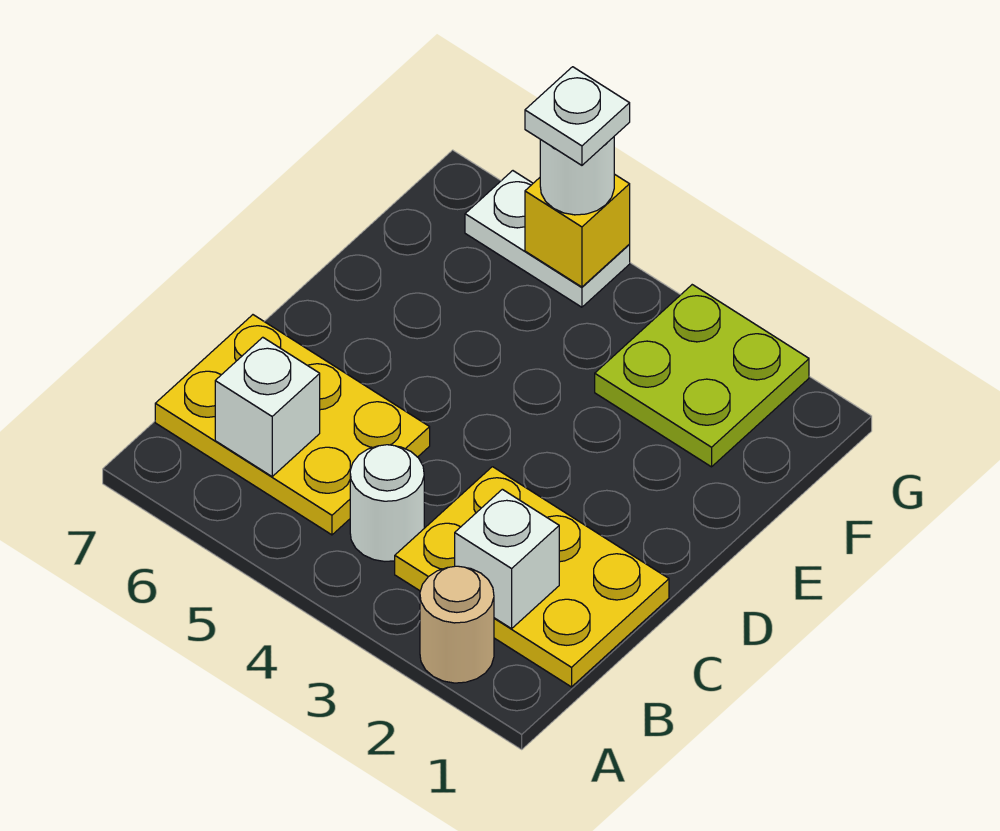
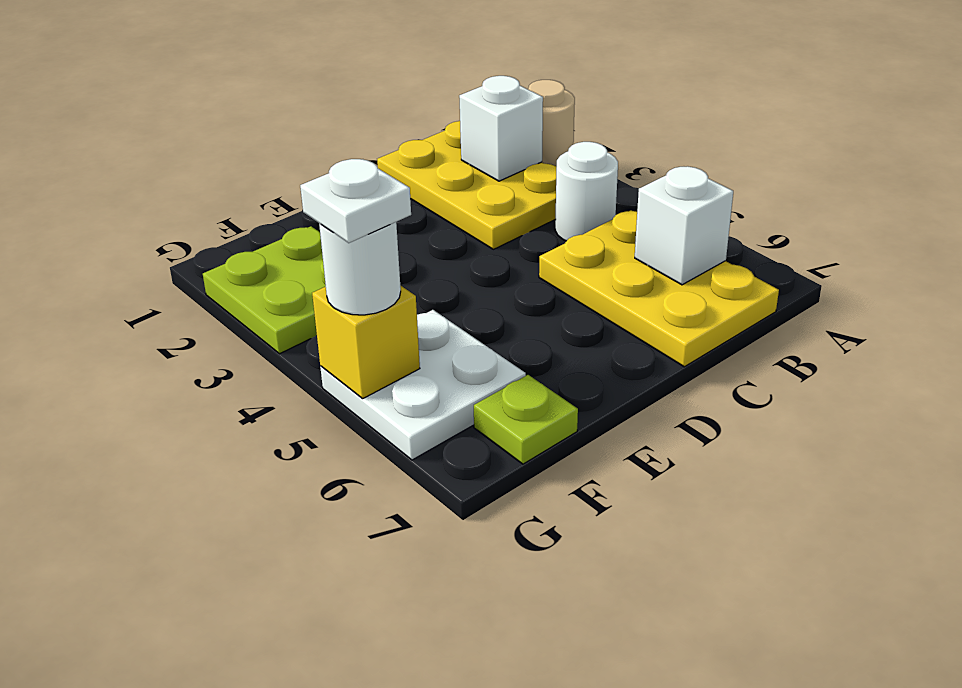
none -> lime 1x1 plate [474,375,578,464]
white 1x2 plate [465,171,630,307] -> white 2x2 plate [320,310,526,460]

